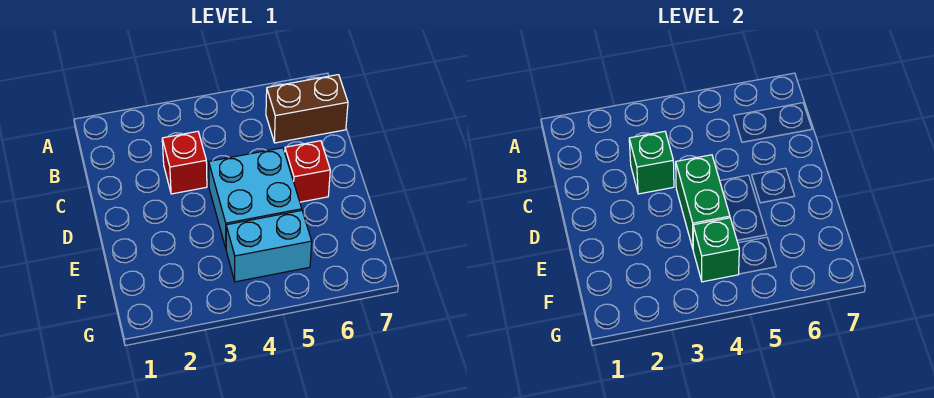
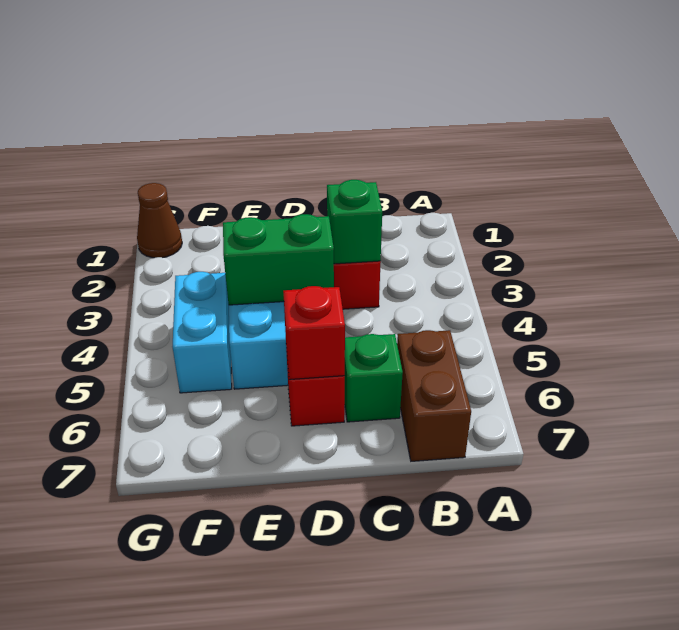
none -> red 1x1 brick [283,286,345,380]
green 1x1 brick [693,218,739,282] -> green 1x1 brick moved to [345,334,403,422]
none -> brown 1x1 cone [137,183,182,258]

